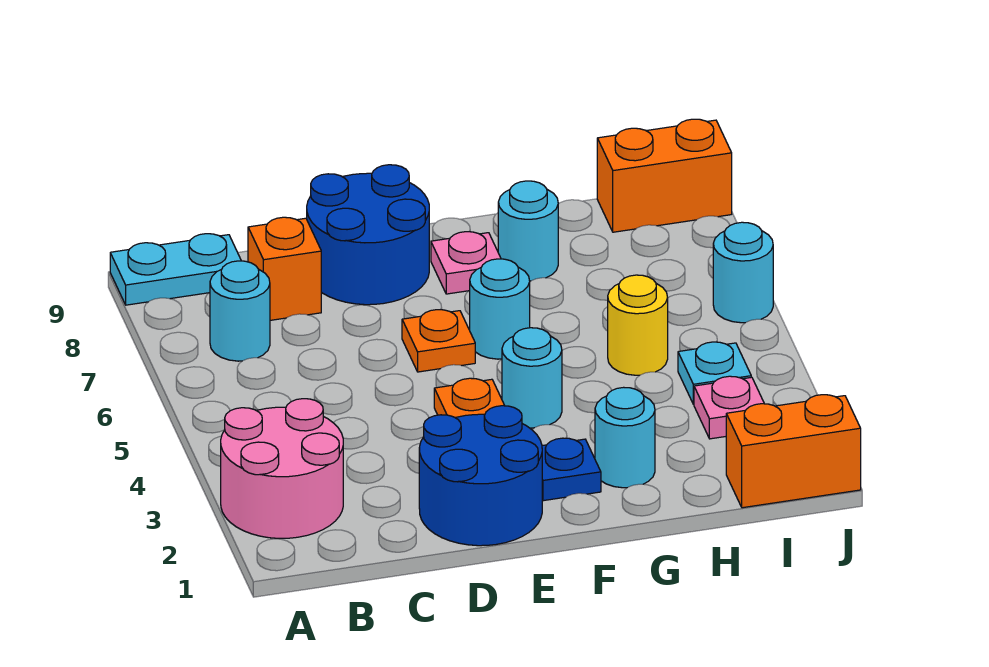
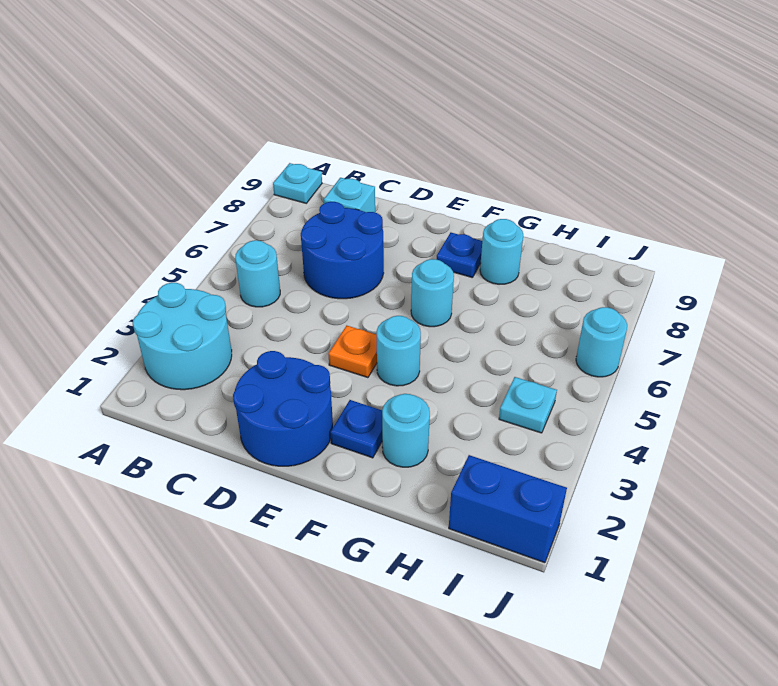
pink 2x2 round brick [221,399,343,538] -> cyan 2x2 round brick [133,283,232,390]
cyan 1x2 plate [110,234,241,305] -> cyan 1x1 plate [273,163,322,203]
cyan 1x1 round brick [210,261,270,361] -> cyan 1x1 round brick moved to [235,240,280,307]
orange 1x1 brick [248,217,321,320] -> cyan 1x1 brick [324,178,375,212]
blue 2x2 round brick [307,165,429,305] -> blue 2x2 round brick moved to [301,202,384,299]
orange 1x1 plate [402,310,475,372] -> none
pink 1x1 plate [431,232,501,294] -> blue 1x1 plate [437,233,482,278]
yellow 1x1 round brick [608,275,668,375] -> none
orange 1x2 brick [726,395,861,508] -> blue 1x2 brick [449,455,567,563]
pink 1x1 plate [694,376,764,439] -> none
orange 1x2 brick [597,119,732,232] -> none

